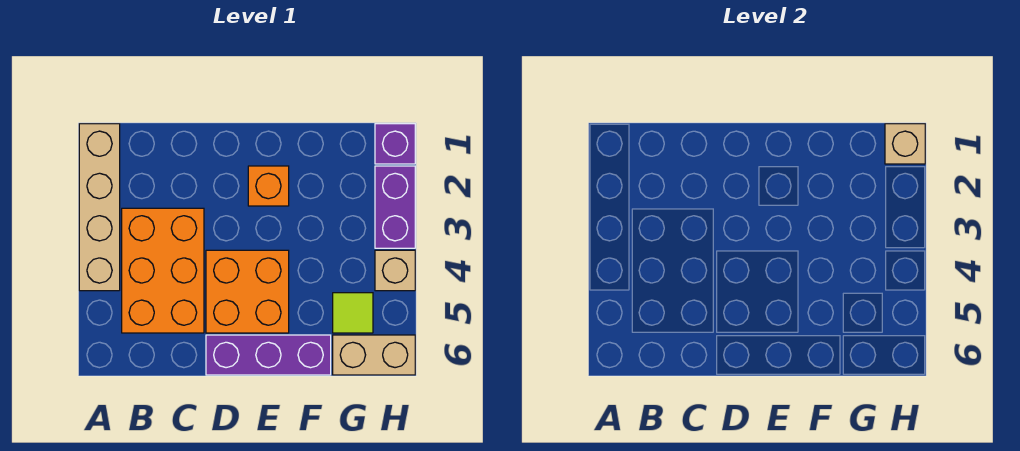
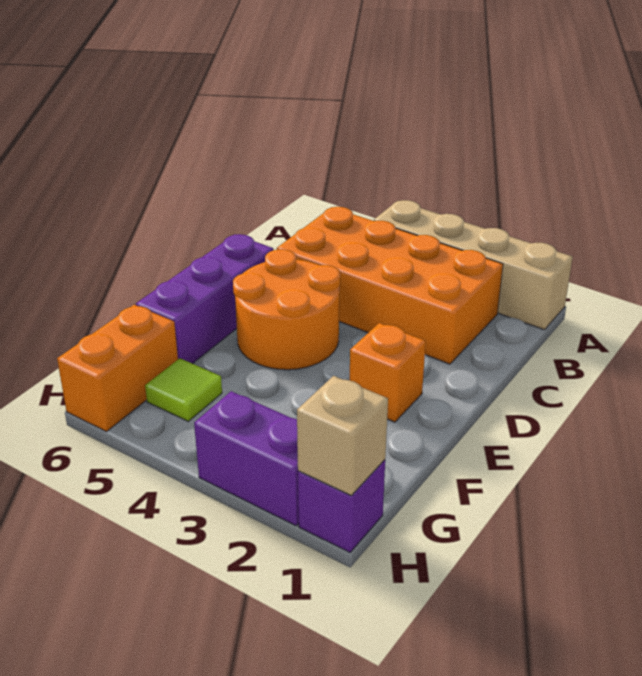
orange 2x3 brick [122,208,204,333] -> orange 2x4 brick [277,207,503,364]
orange 2x2 brick [206,250,289,333] -> orange 2x2 round brick [233,249,340,370]
tan 1x2 brick [333,335,415,375] -> orange 1x2 brick [57,305,178,432]
tan 1x1 brick [375,250,415,291] -> none

